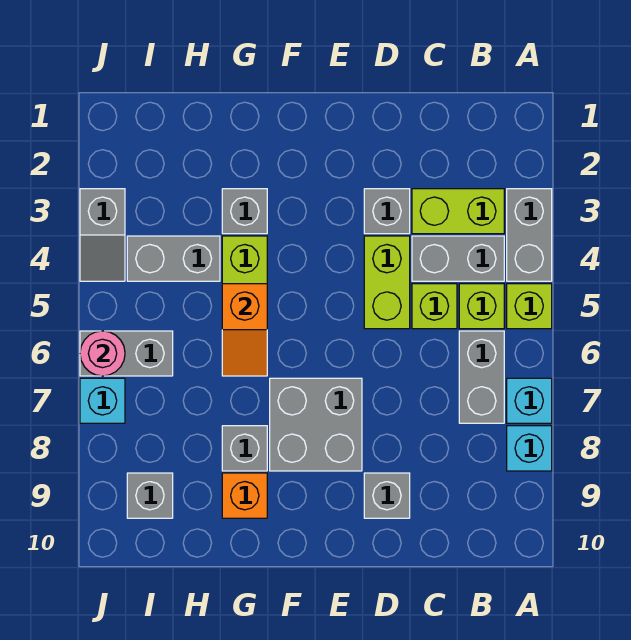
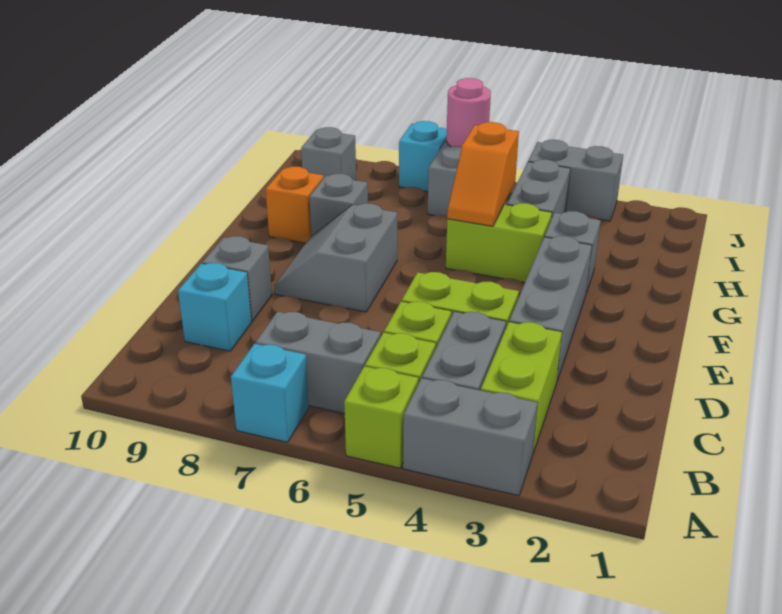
cyan 1x1 brick [507,426,552,471] -> cyan 1x1 brick moved to [178,263,251,351]
grey 1x1 brick [364,189,410,234] -> grey 1x3 brick [509,236,592,383]
grey 2x2 brick [270,378,362,471] -> grey 2x2 slope [274,203,397,312]
orange 1x2 slope [222,284,267,376] -> orange 1x2 slope turned to [447,122,519,226]
grey 1x2 slope [80,189,125,281] -> grey 1x2 brick [528,140,623,221]

